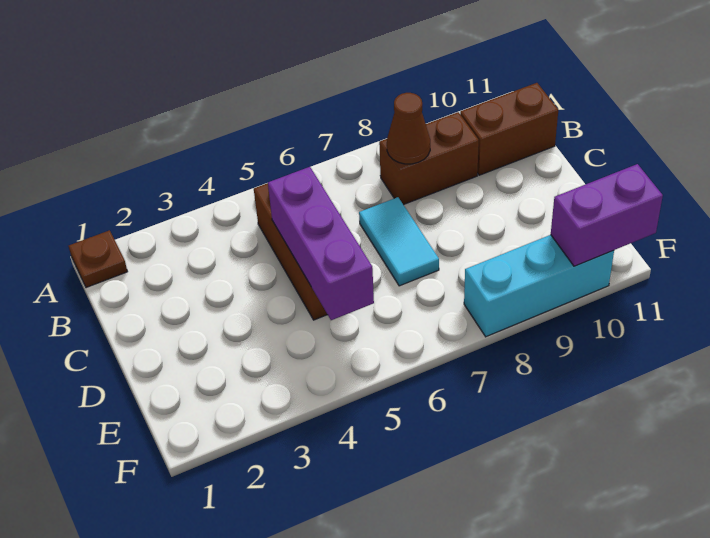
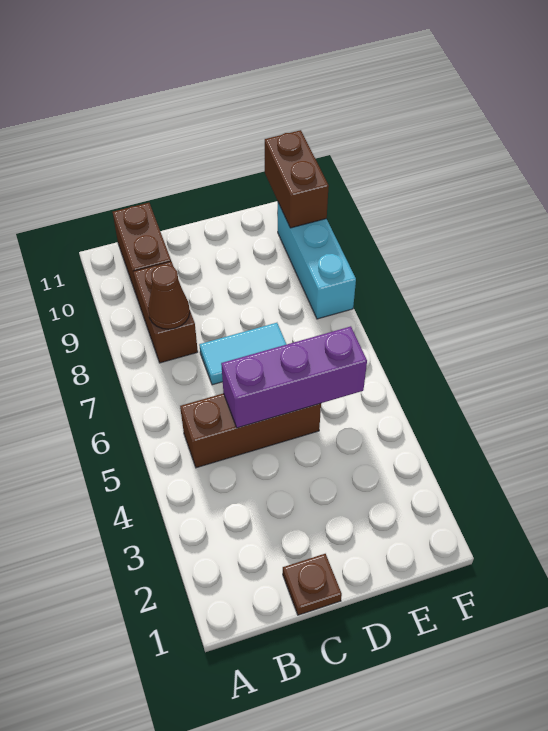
brown 1x1 plate [69,230,128,288] -> brown 1x1 plate moved to [283,554,342,615]
purple 1x2 brick [551,164,663,266] -> brown 1x2 brick [265,130,329,228]

